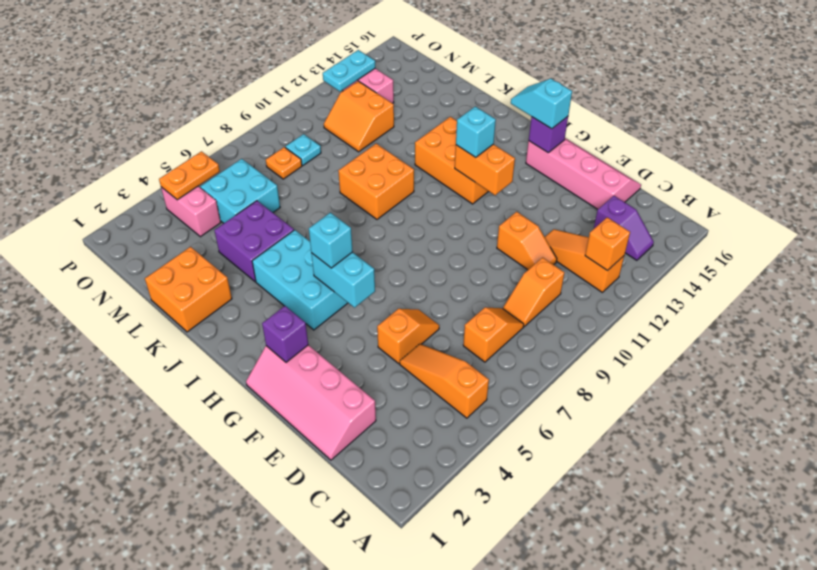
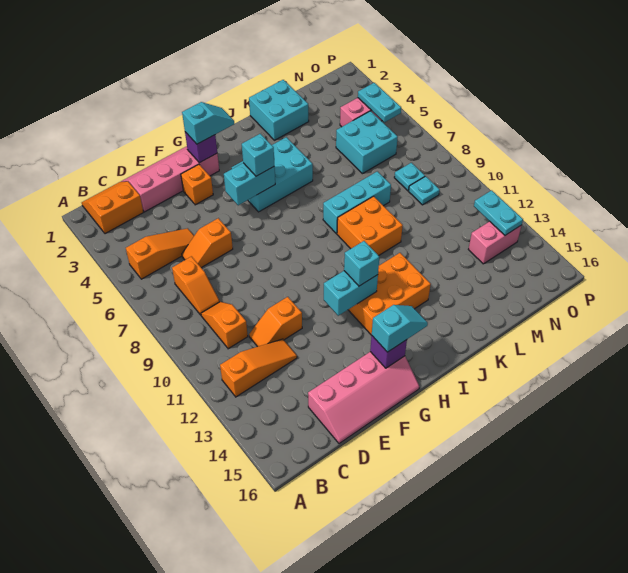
orange 1x1 brick [585,217,630,271] -> orange 1x1 brick moved to [181,164,213,205]
purple 1x2 slope [594,196,654,260] -> none
orange 1x2 slope [377,309,439,363] -> orange 1x2 slope turned to [182,218,233,268]
none -> cyan 1x2 slope [182,102,234,144]
orange 1x2 brick [455,144,515,195] -> cyan 1x2 brick [324,271,378,316]
none -> cyan 1x3 brick [323,171,391,234]
orange 2x2 brick [145,247,232,332] -> cyan 2x2 brick [249,80,309,140]
purple 2x2 brick [214,201,294,282] -> none
orange 2x2 slope [324,81,394,152] -> orange 2x2 slope moved to [82,181,143,234]
orange 1x1 plate [266,147,302,179] -> cyan 1x1 plate [394,163,425,191]
orange 1x2 plate [159,151,220,200] -> cyan 1x2 plate [358,83,401,122]

